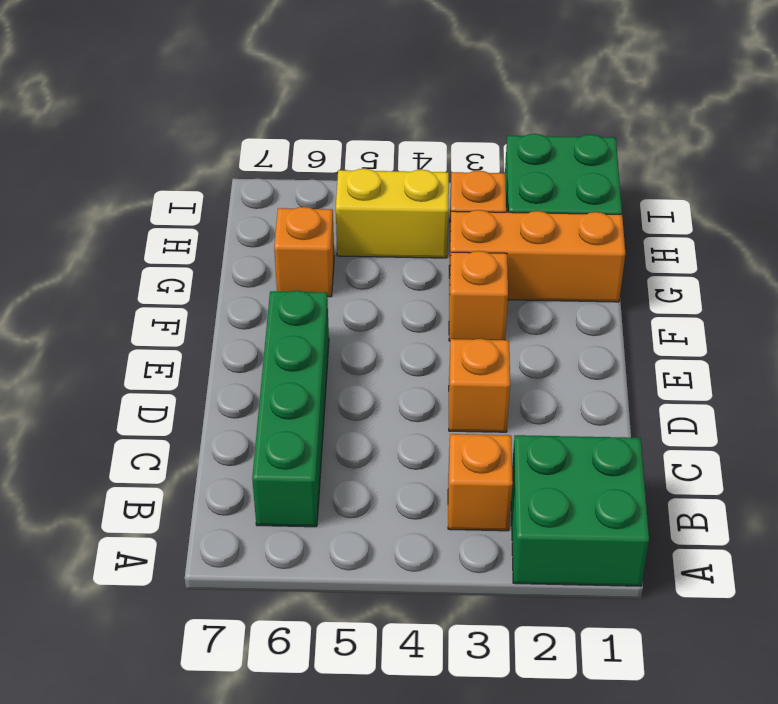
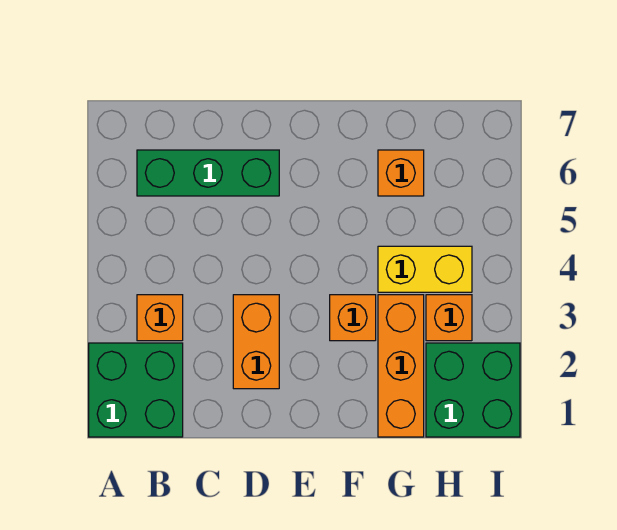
green 1x4 brick [252,291,329,527] -> green 1x3 brick [137,150,279,196]
orange 1x1 brick [449,339,510,432] -> orange 1x2 brick [233,295,279,389]
yellow 1x2 brick [336,169,449,258] -> yellow 1x2 brick turned to [378,246,472,292]

